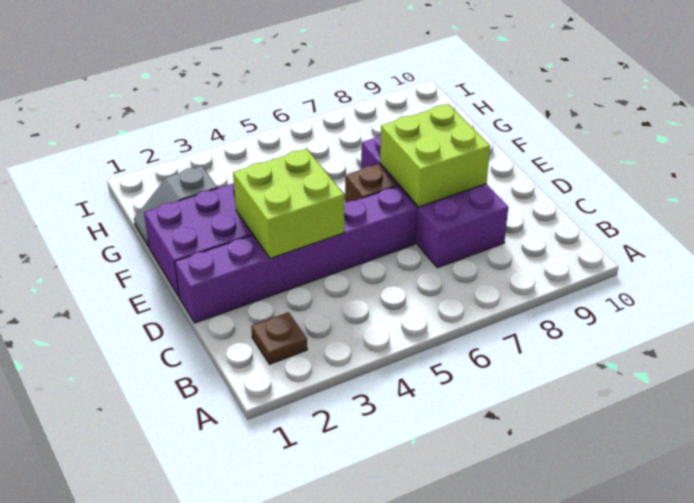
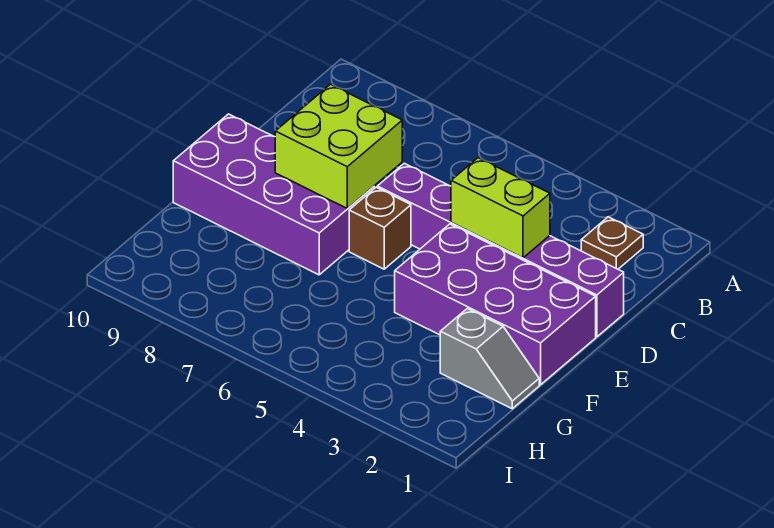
purple 2x4 brick [361,135,508,268] -> purple 2x4 brick turned to [173,114,374,275]
lime 2x2 brick [233,149,344,259] -> lime 1x2 brick [451,158,550,258]

